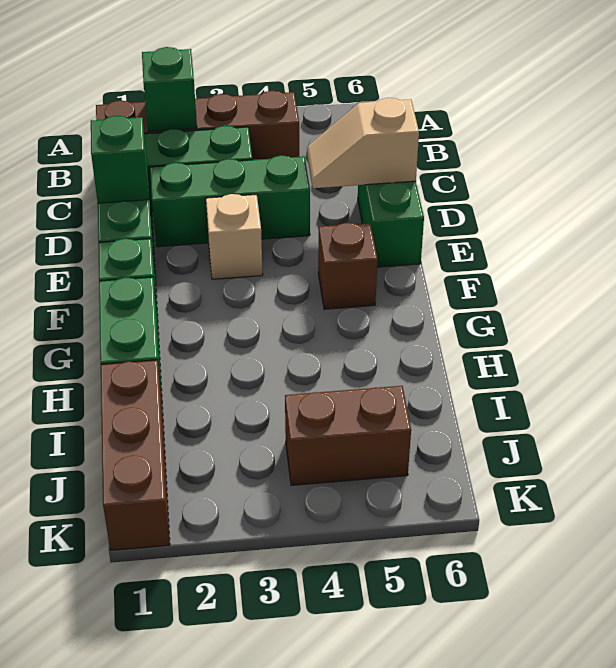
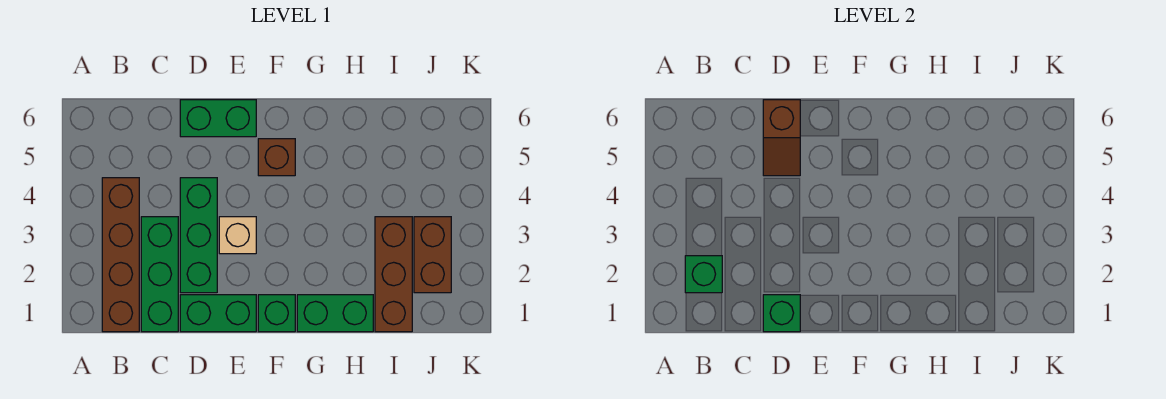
tan 1x2 slope [307,98,419,188] -> brown 1x2 slope [763,100,800,176]
brown 1x3 brick [101,360,170,550] -> brown 1x3 brick turned to [375,217,412,332]
brown 1x2 brick [285,386,411,485] -> brown 1x2 brick moved to [414,217,451,293]

